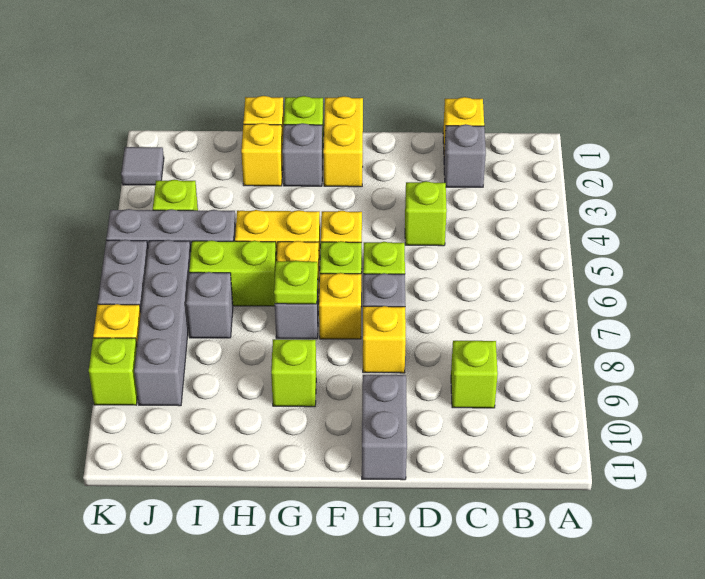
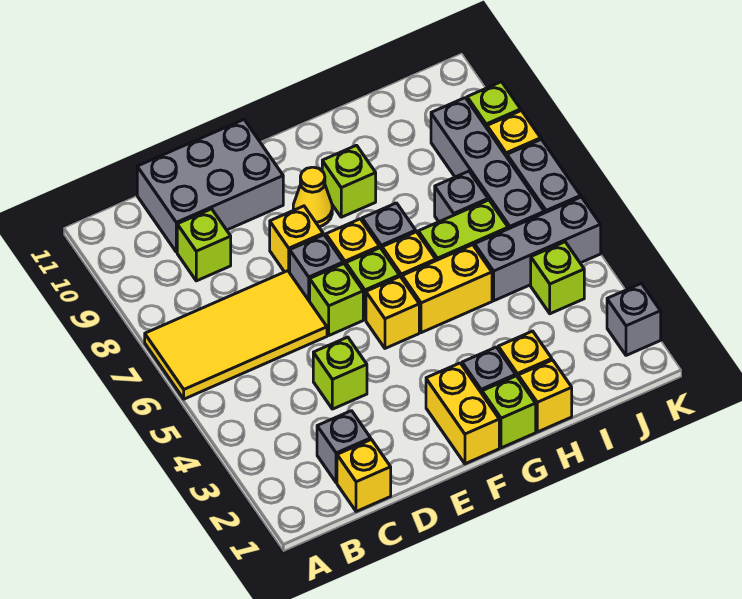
none -> yellow 2x4 tile [145,271,327,399]
grey 1x2 brick [362,375,407,480] -> grey 2x3 brick [137,120,283,252]
none -> yellow 1x1 cone [293,167,332,227]
lime 1x1 plate [274,261,318,304] -> none
grey 1x1 tile [121,147,164,185] -> grey 1x1 brick [607,283,661,355]

